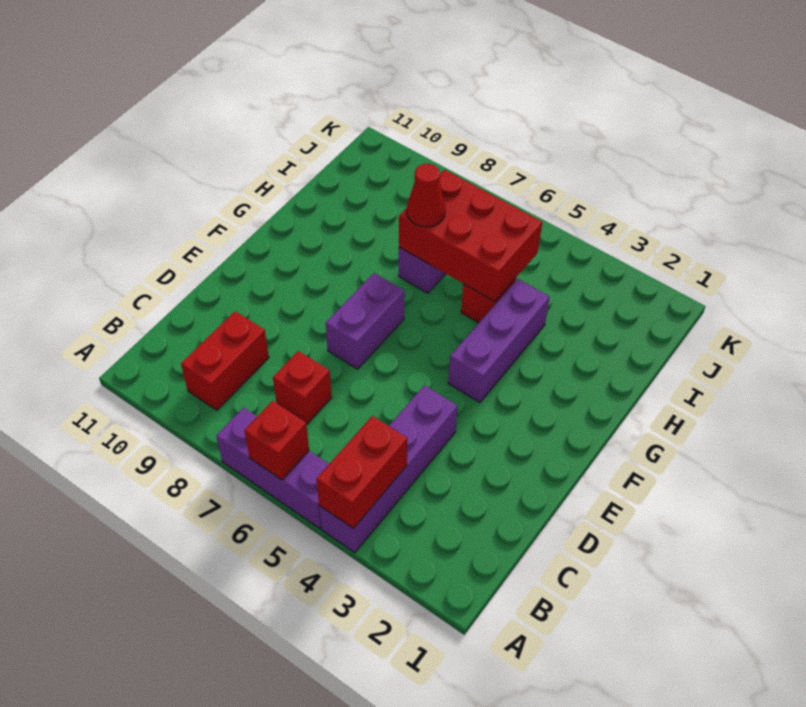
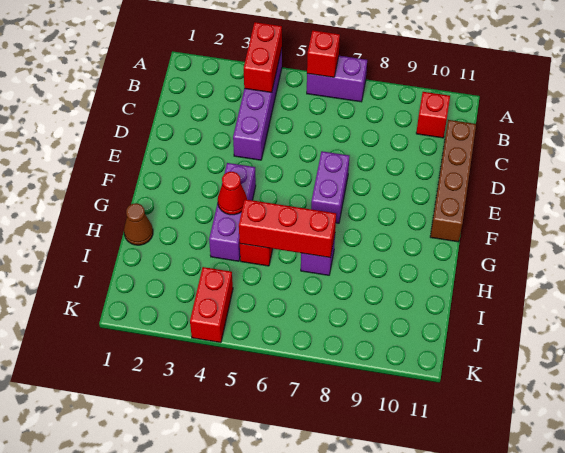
purple 1x3 brick [216,407,329,529] -> purple 1x2 brick [307,56,367,102]
red 1x2 brick [181,311,269,410] -> red 1x2 brick moved to [190,267,233,343]
red 1x1 brick [273,351,332,424] -> red 1x1 brick moved to [416,92,450,138]
none -> brown 1x4 brick [430,120,476,242]
none -> brown 1x1 cone [124,203,153,245]
red 2x3 brick [399,170,542,301] -> red 1x3 brick [239,199,336,257]
red 1x1 cone [407,164,446,227] -> red 1x1 cone moved to [218,172,247,215]

